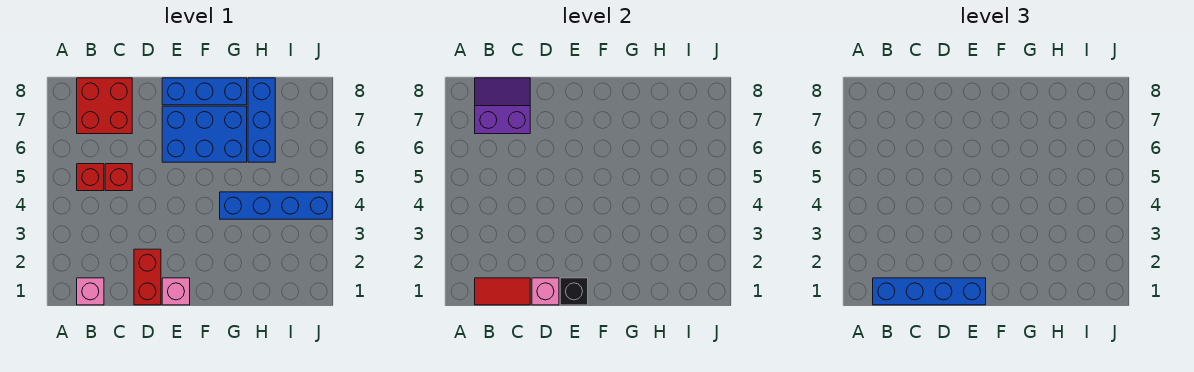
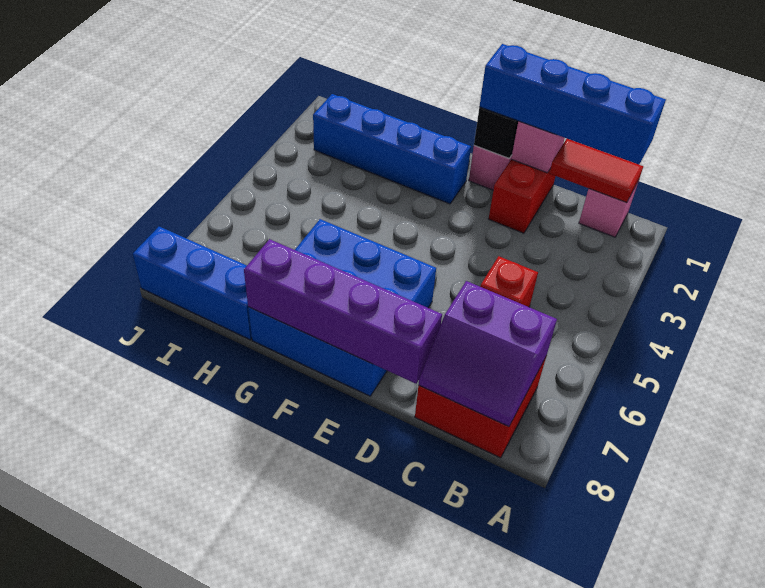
red 1x1 brick [77,164,104,191] -> none
none -> purple 1x4 brick [244,239,442,384]
blue 1x4 brick [220,192,332,219] -> blue 1x4 brick moved to [313,94,471,204]
blue 1x3 brick [248,78,275,162] -> blue 1x3 brick turned to [133,227,252,340]

